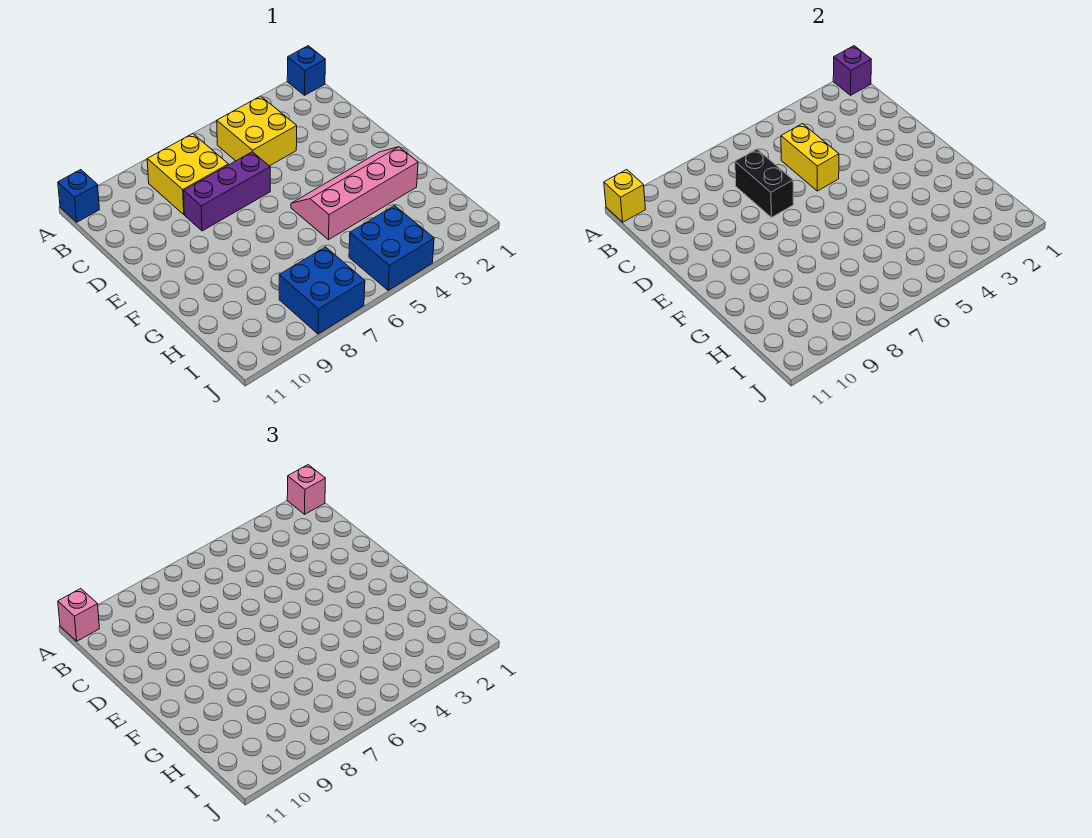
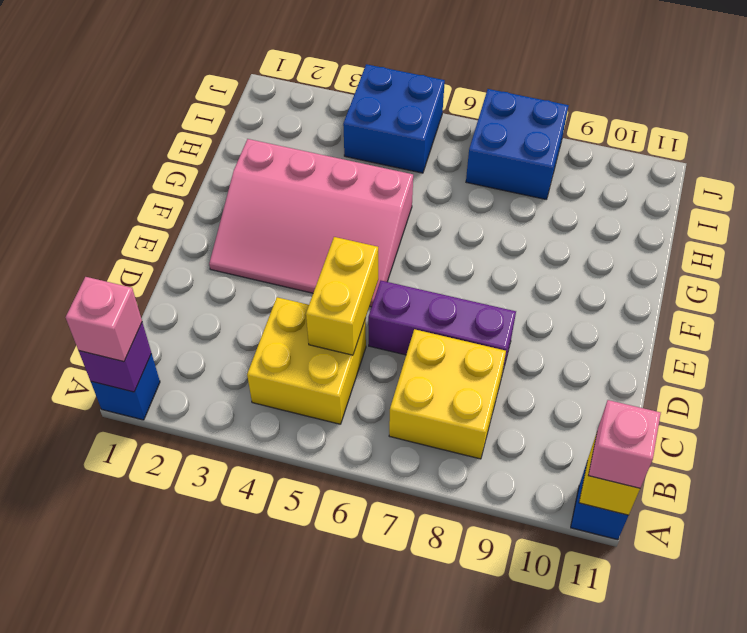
black 1x2 brick [735,149,793,217] -> none
pink 2x4 slope [291,147,418,240] -> pink 3x4 slope [209,139,413,307]

